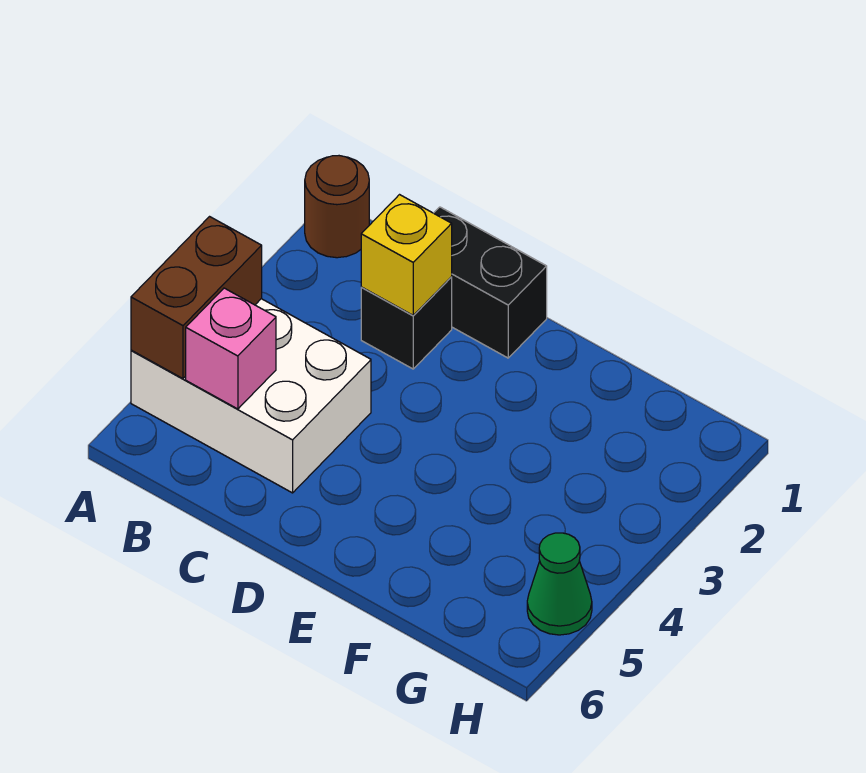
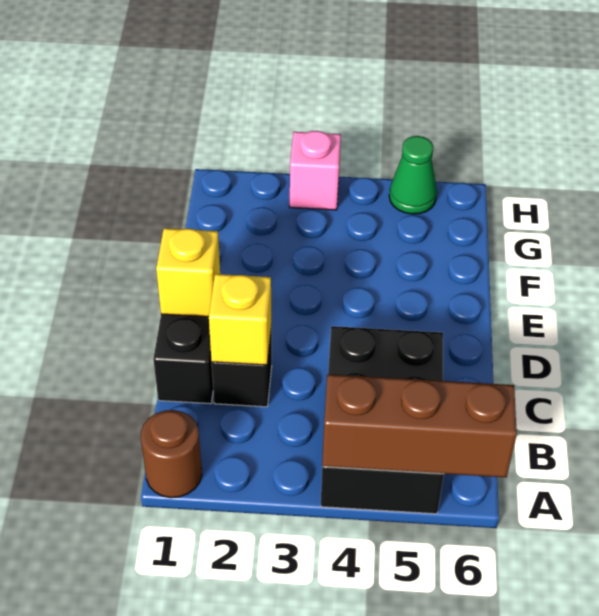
white 2x3 brick [131,299,371,493] -> black 2x3 brick [321,326,444,514]
brown 1x2 brick [131,217,262,379] -> brown 1x3 brick [322,374,517,477]
pink 1x1 brick [186,288,276,409] -> pink 1x1 brick moved to [290,131,341,210]
none -> yellow 1x1 brick [156,228,220,317]

